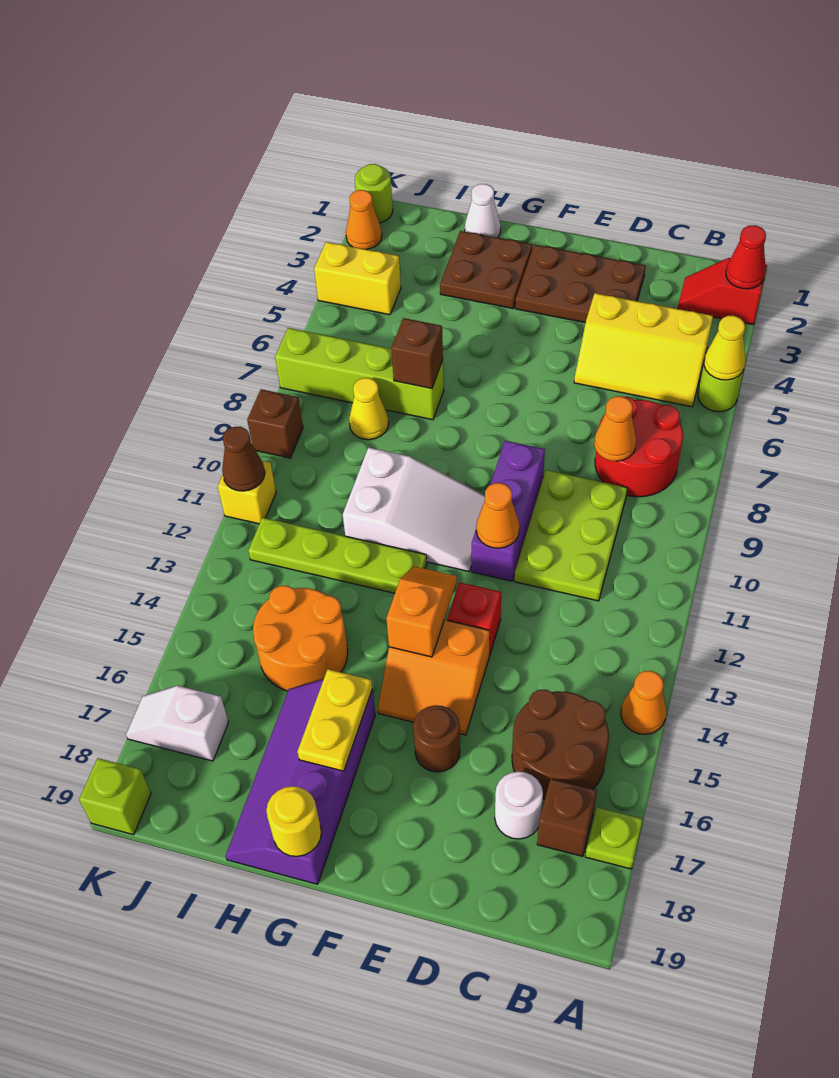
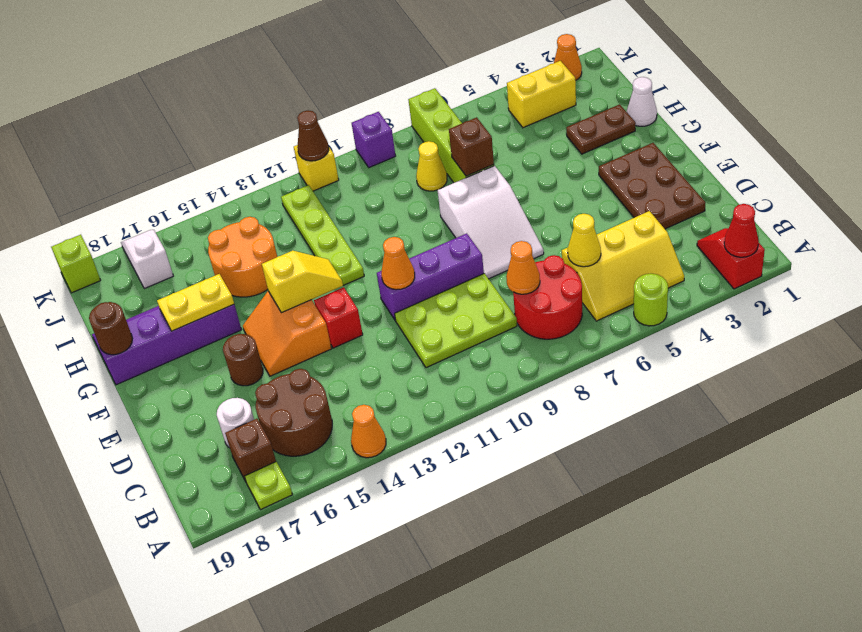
yellow 1x1 cone [704,316,745,380] -> yellow 1x1 cone moved to [568,214,601,267]
yellow 2x3 slope [574,293,713,407] -> yellow 2x3 slope turned to [562,211,684,321]
white 2x3 slope [343,448,485,571] -> white 2x3 slope moved to [438,166,544,279]
orange 1x2 slope [386,566,457,657] -> yellow 1x2 slope [262,251,343,313]
brown 2x2 plate [440,231,532,308] -> brown 1x2 plate [566,104,636,154]
yellow 1x1 round brick [266,786,321,857] -> brown 1x1 round brick [89,302,132,355]
yellow 1x2 brick [314,242,401,315] -> yellow 1x2 brick turned to [507,61,576,128]
lime 1x1 round brick [355,164,393,223] -> none
brown 1x1 brick [247,389,303,458] -> purple 1x1 brick [352,112,396,168]

